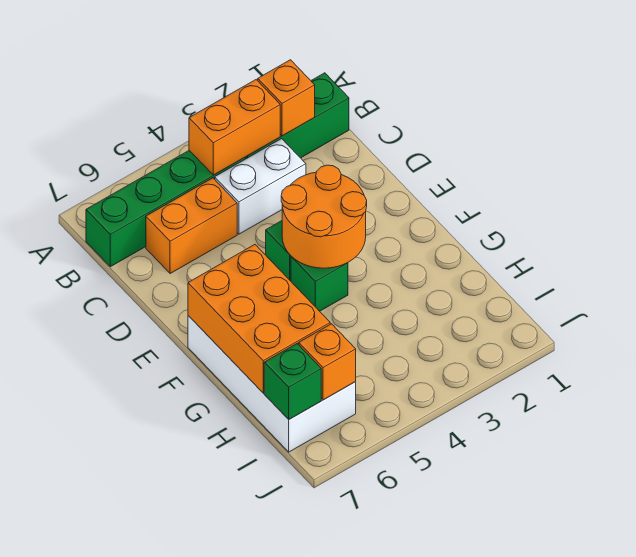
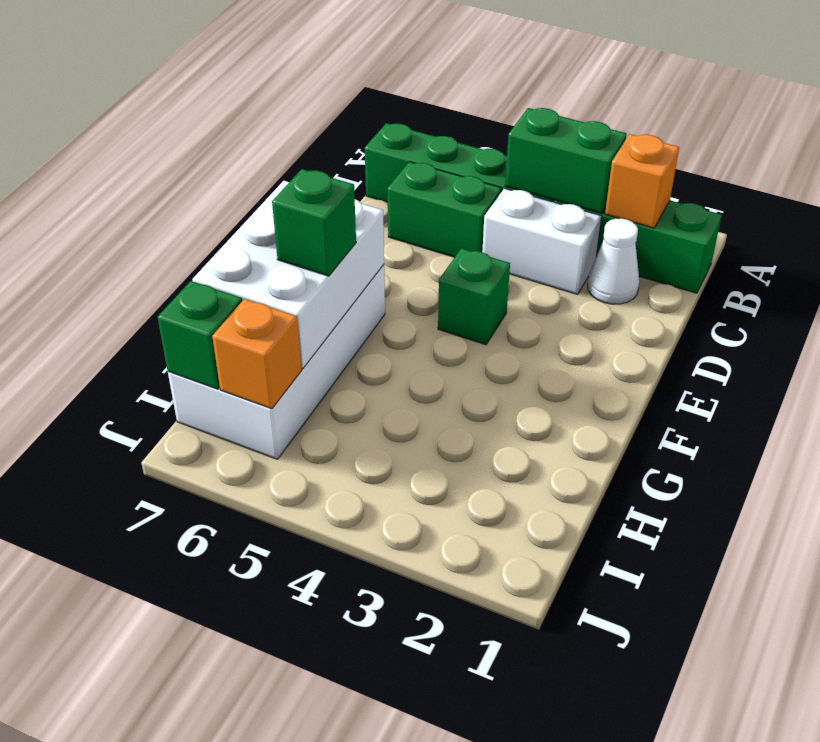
orange 1x2 brick [189,80,280,175] -> green 1x2 brick [505,108,627,213]
none -> white 1x1 cone [587,218,640,304]
orange 1x2 brick [146,178,237,274] -> green 1x2 brick [388,162,502,257]
orange 2x2 round brick [281,165,367,268] -> none
green 1x1 brick [291,257,348,311] -> green 1x1 brick moved to [272,169,356,276]
orange 2x3 brick [188,245,330,393] -> white 2x3 brick [192,181,384,369]

